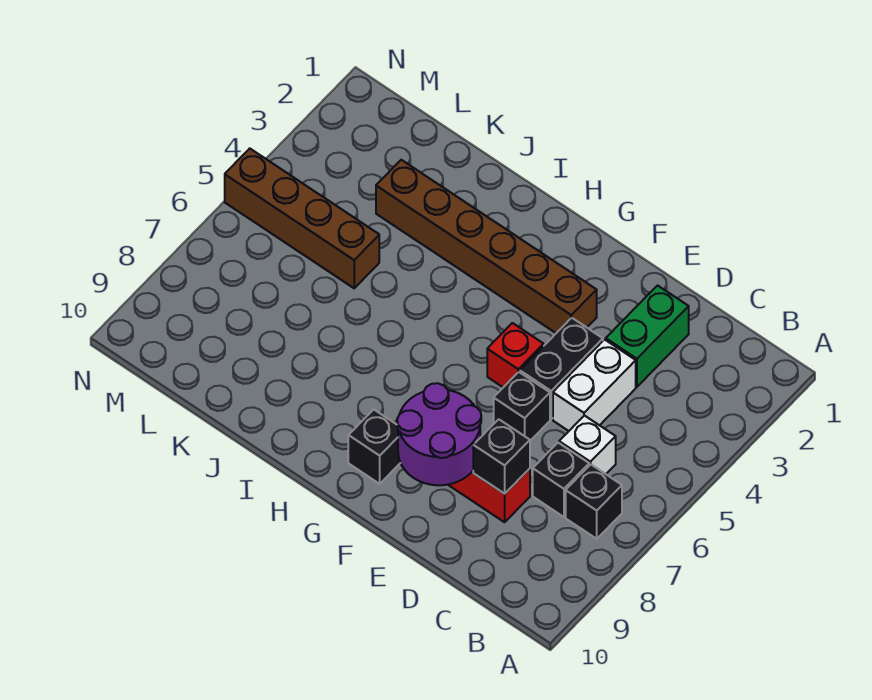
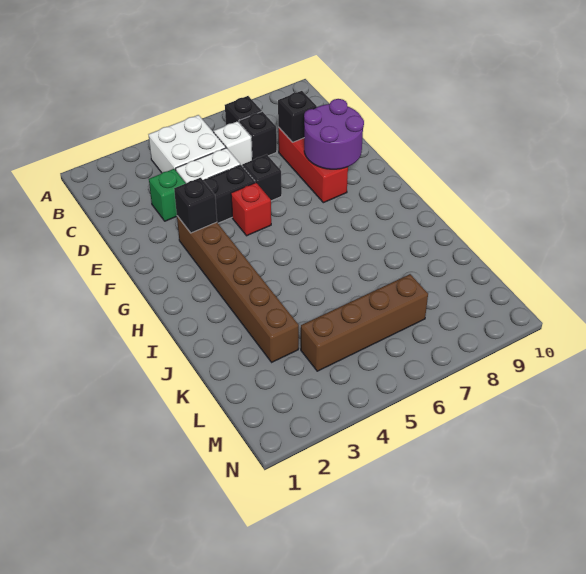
none -> white 2x2 brick [149,115,226,173]
green 1x2 brick [606,286,689,387] -> green 1x1 brick [149,169,186,221]
black 1x1 brick [348,409,400,484] -> black 1x1 brick moved to [174,178,217,233]
brown 1x4 brick [225,148,379,288] -> brown 1x4 brick turned to [301,274,428,371]

